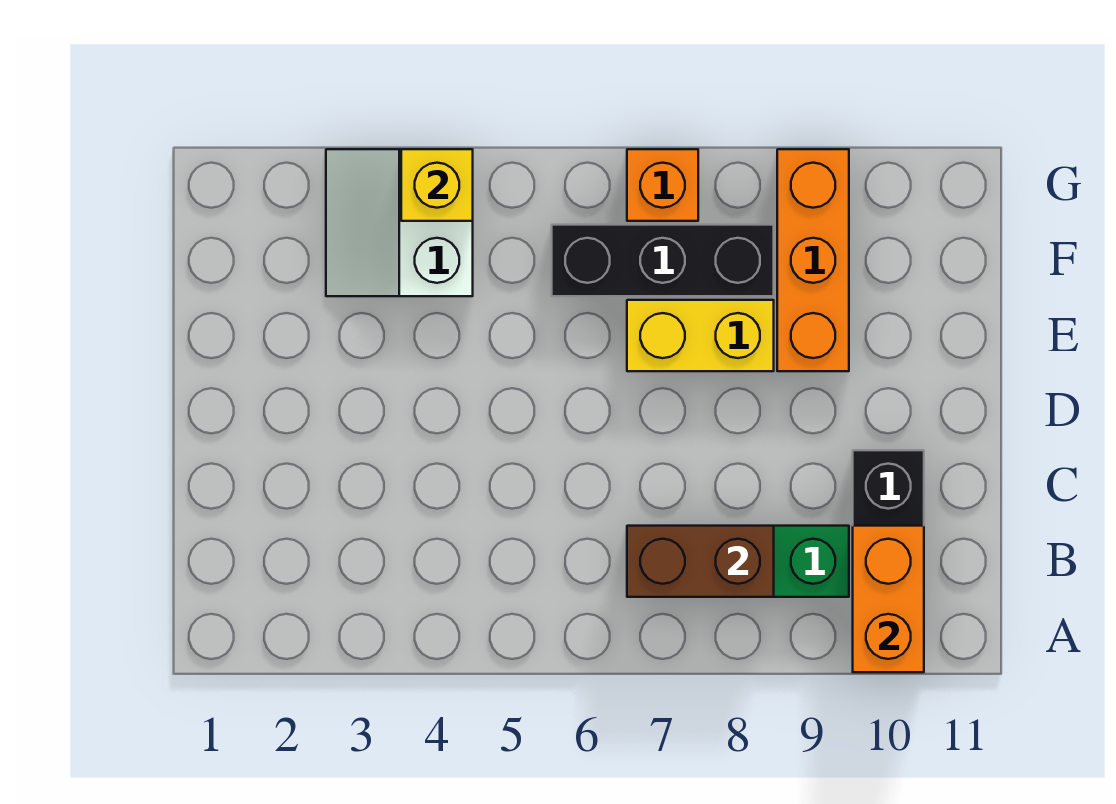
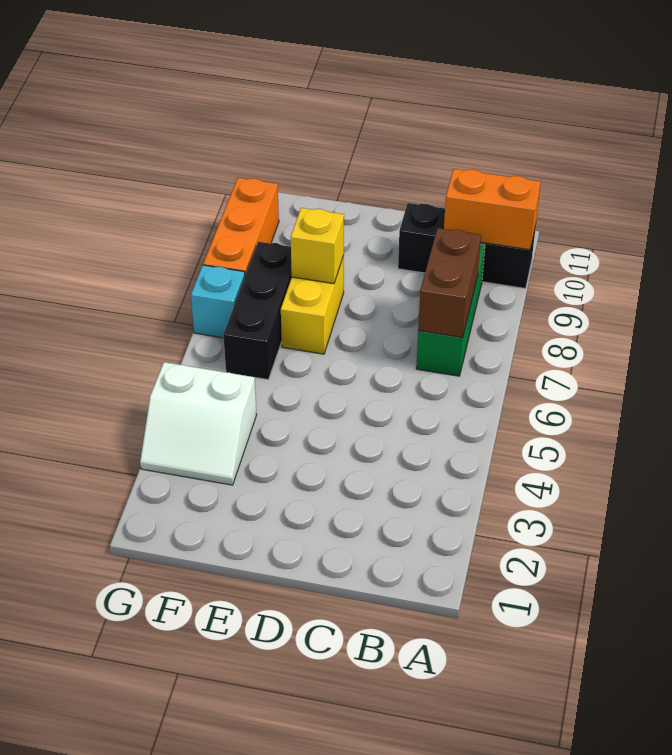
orange 1x3 brick [777,149,849,371] -> orange 1x3 brick turned to [203,178,279,275]
yellow 1x1 brick [401,149,473,221] -> yellow 1x1 brick moved to [291,208,344,284]
orange 1x1 brick [627,149,698,221] -> cyan 1x1 brick [191,265,245,338]

